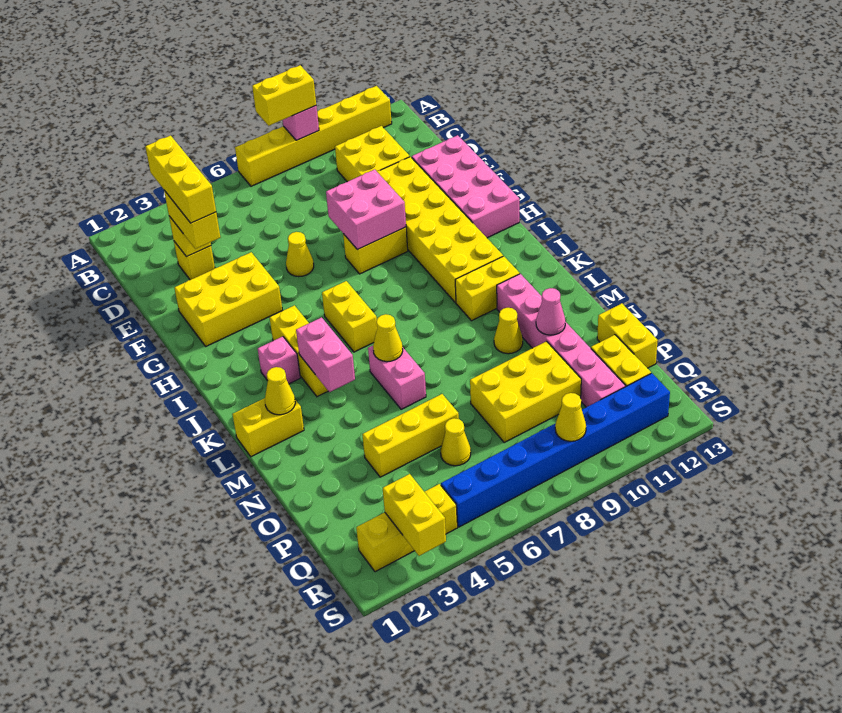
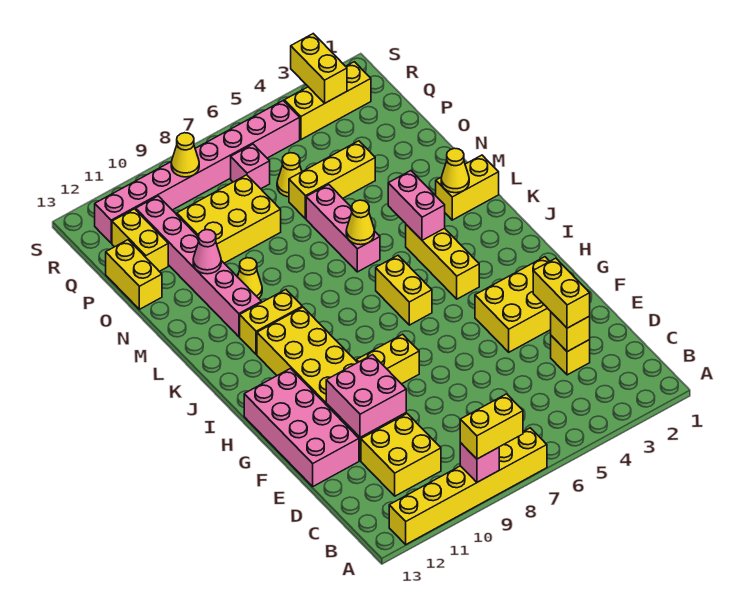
yellow 1x3 brick [145,136,216,223] -> none
yellow 1x1 cone [286,232,314,277] -> none
pink 2x2 brick [326,169,406,250] -> pink 2x2 brick moved to [326,355,406,437]
pink 1x1 brick [258,336,300,384] -> pink 1x1 brick moved to [231,144,270,189]
pink 1x2 brick [368,346,426,409] -> pink 1x3 brick [306,184,380,272]
blue 1x8 brick [441,373,670,527] -> pink 1x8 brick [95,101,300,243]

